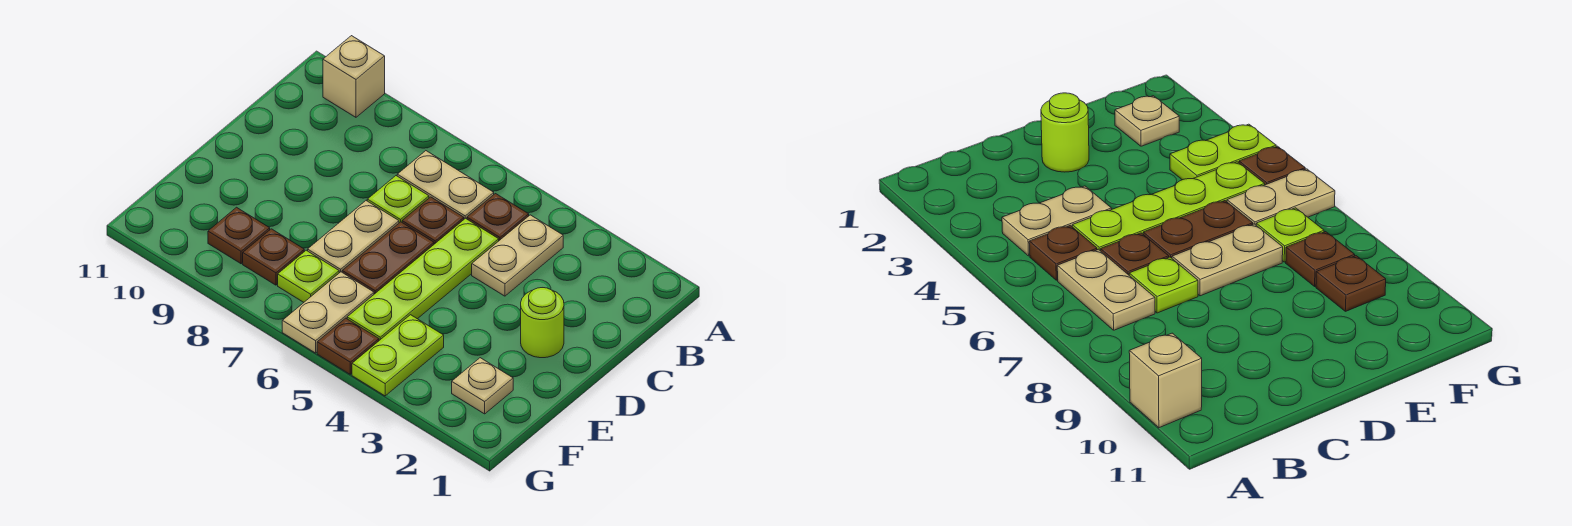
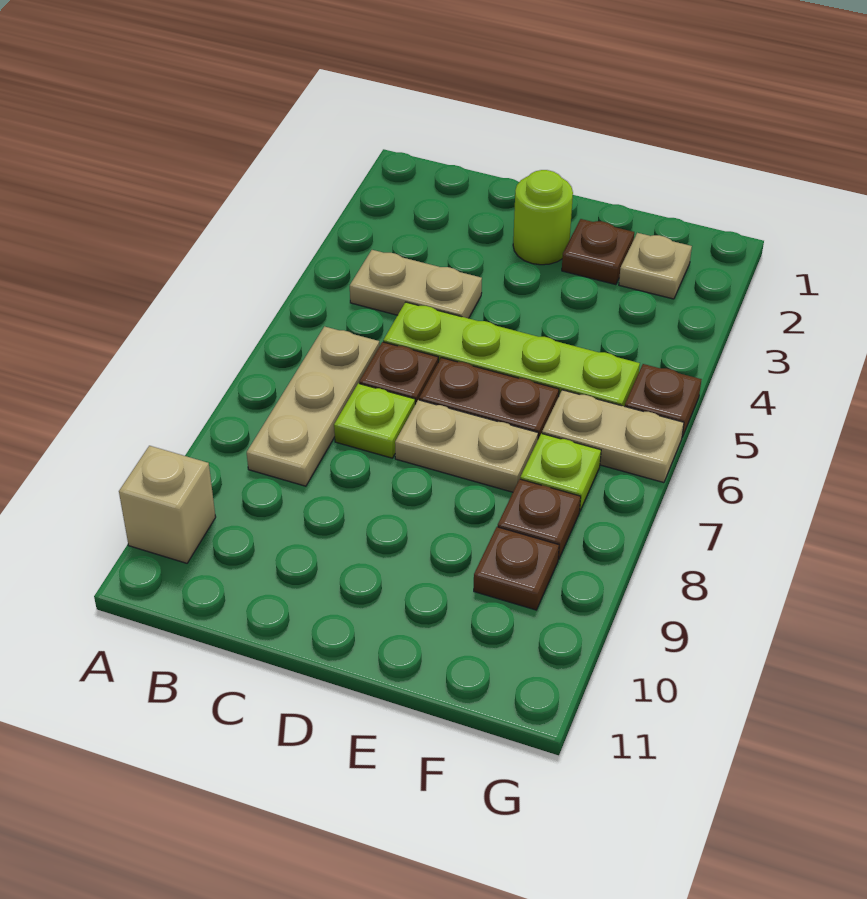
brown 1x1 plate [467,194,529,240] -> brown 1x1 plate moved to [562,219,634,285]
tan 1x2 plate [397,151,494,219] -> tan 1x3 plate [247,326,380,486]
lime 1x2 plate [352,315,444,396] -> none

